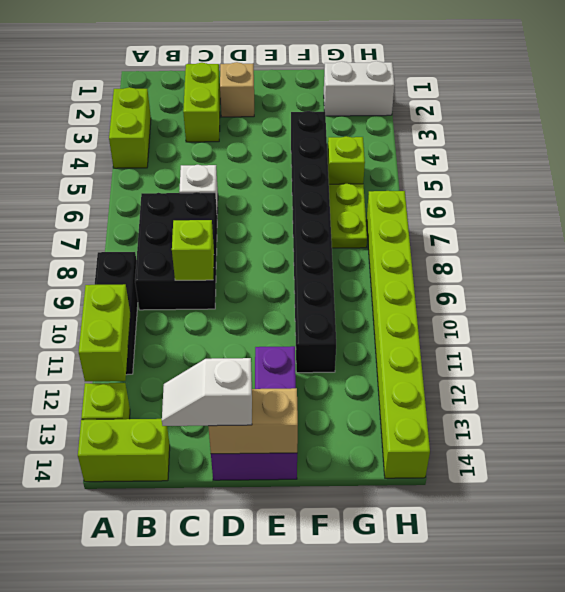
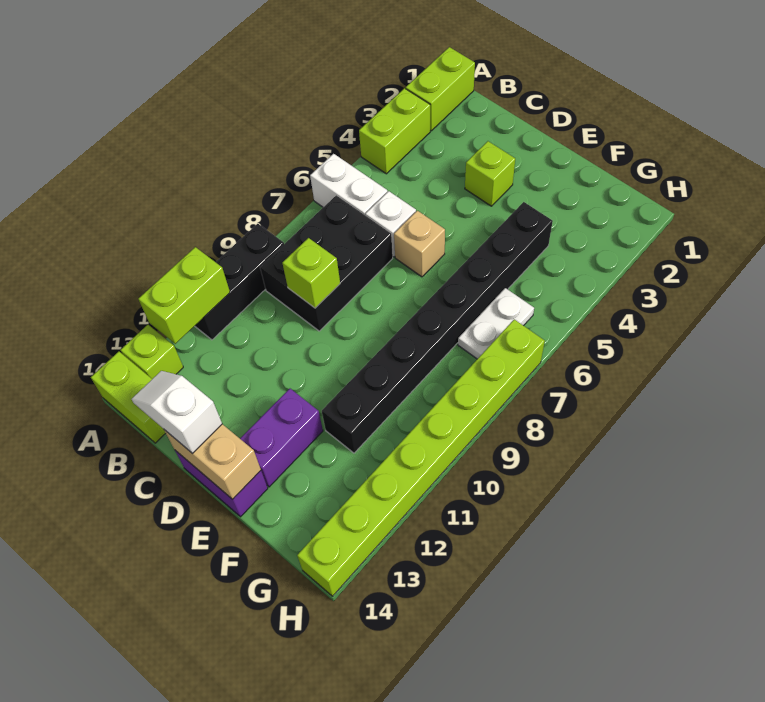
lime 1x2 brick [183,63,220,142] -> lime 1x2 brick moved to [406,47,475,131]
tan 1x1 brick [220,62,254,117] -> tan 1x1 brick moved to [394,211,445,277]
white 1x2 brick [324,61,395,116] -> white 1x2 brick moved to [310,154,388,215]
lime 1x1 brick [328,136,365,184] -> lime 1x1 brick moved to [465,141,515,206]
lime 1x2 plate [329,184,367,248] -> white 1x2 plate [458,288,534,359]

